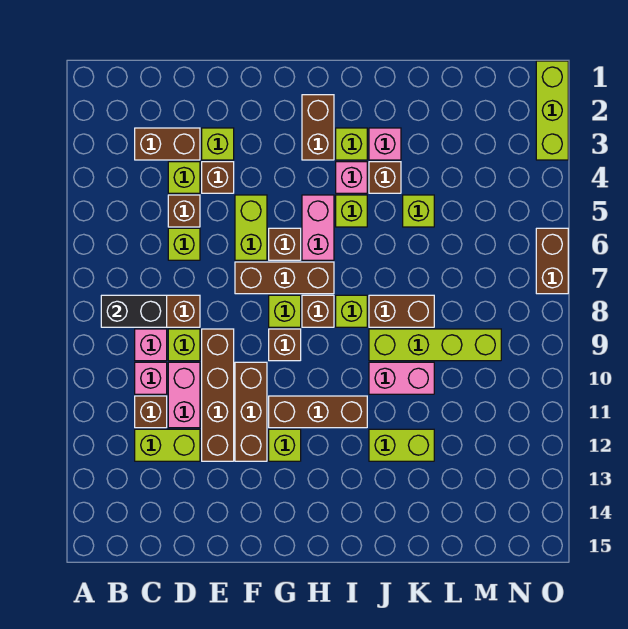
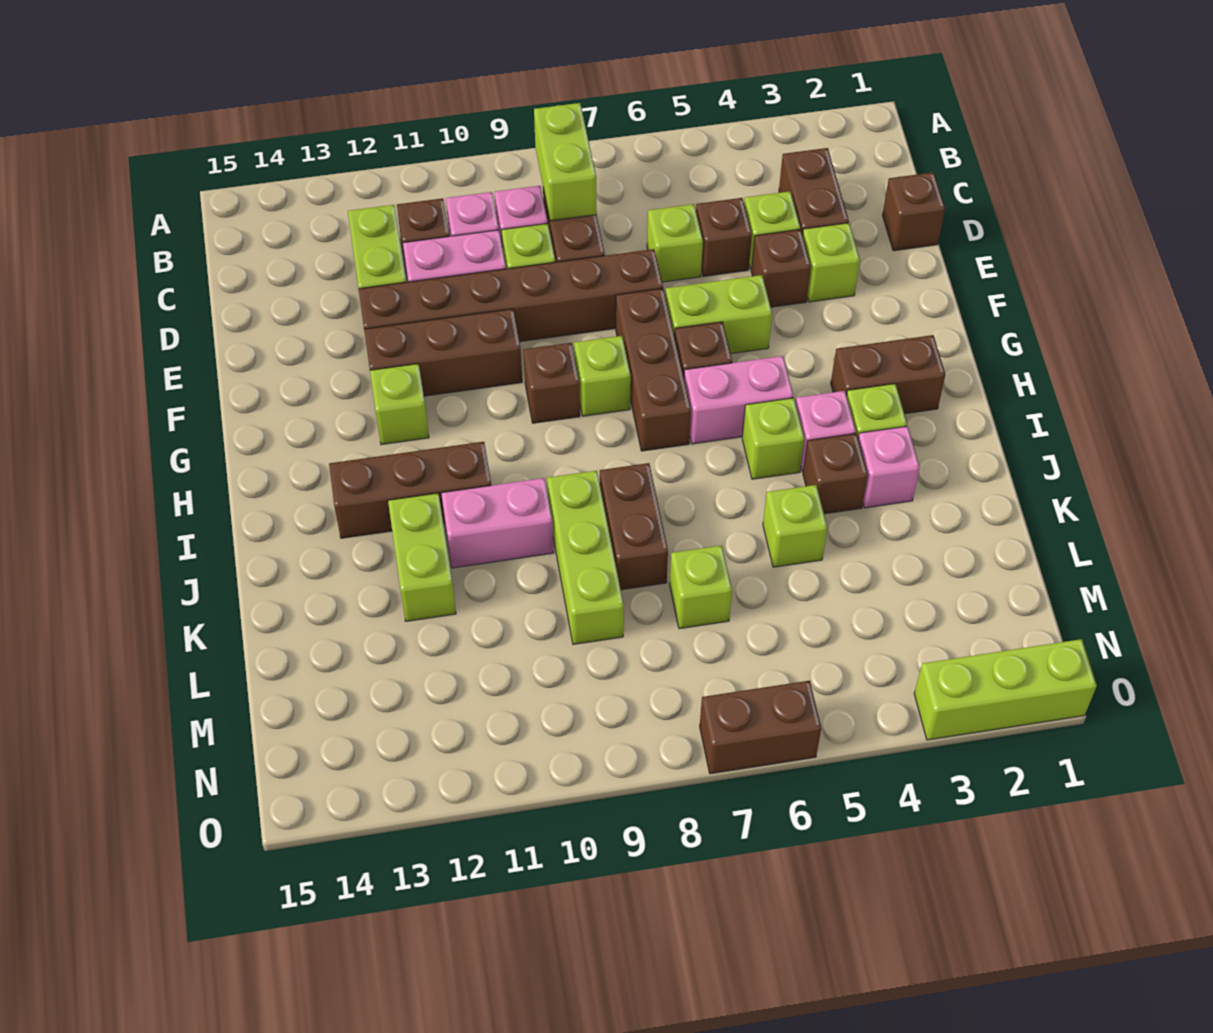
black 1x2 brick [101,295,167,327] -> lime 1x2 brick [534,103,597,221]
brown 1x4 brick [202,329,234,461] -> brown 1x6 brick [359,249,663,342]
brown 1x3 brick [269,396,367,428] -> brown 1x3 brick turned to [329,442,491,538]
brown 1x1 brick [302,295,334,327] -> brown 1x1 brick moved to [883,172,945,251]
lime 1x1 brick [336,295,367,327] -> lime 1x1 brick moved to [670,545,732,629]
lime 1x4 brick [369,329,501,361] -> lime 1x3 brick [547,471,624,644]
pink 1x2 brick [369,362,434,394] -> pink 1x2 brick turned to [441,478,554,568]

